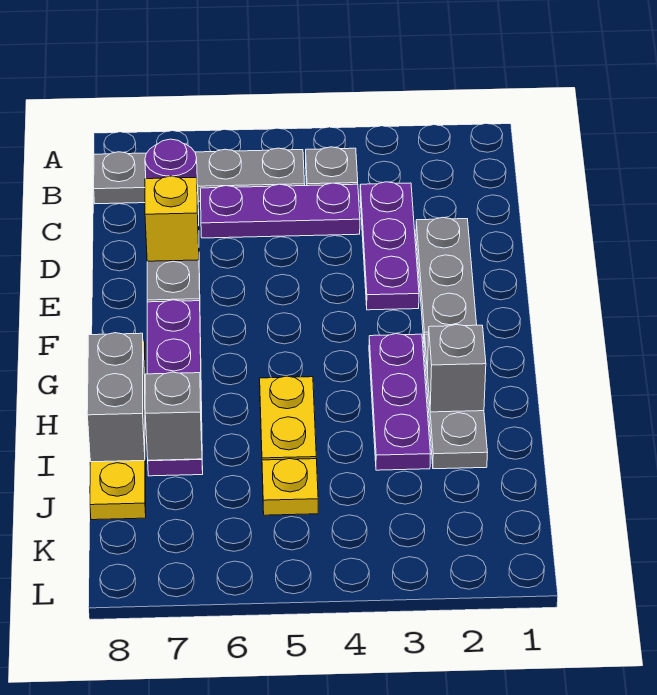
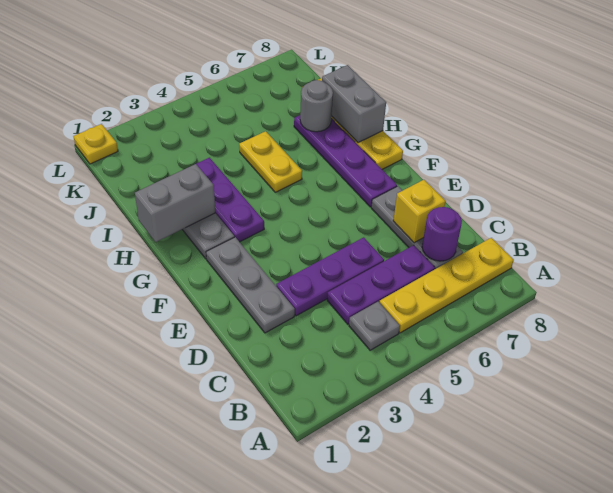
grey 1x4 plate [94,148,305,204] -> yellow 1x4 plate [379,238,514,333]
purple 1x3 plate [360,182,419,310] -> purple 1x3 plate turned to [276,237,384,316]
grey 1x1 brick [428,325,486,412] -> grey 1x2 brick [135,164,215,242]
grey 1x1 brick [145,372,202,460] -> grey 1x1 round brick [300,80,333,132]
yellow 1x1 plate [262,459,318,515] -> yellow 1x1 plate moved to [74,124,118,164]

